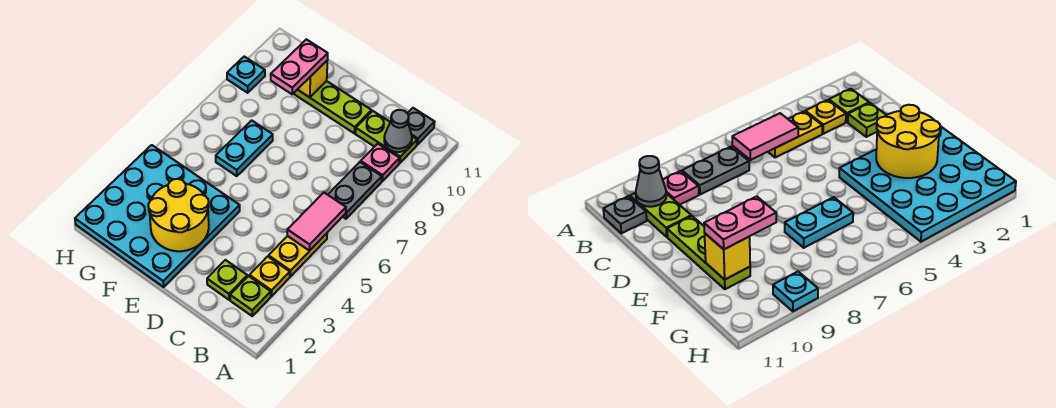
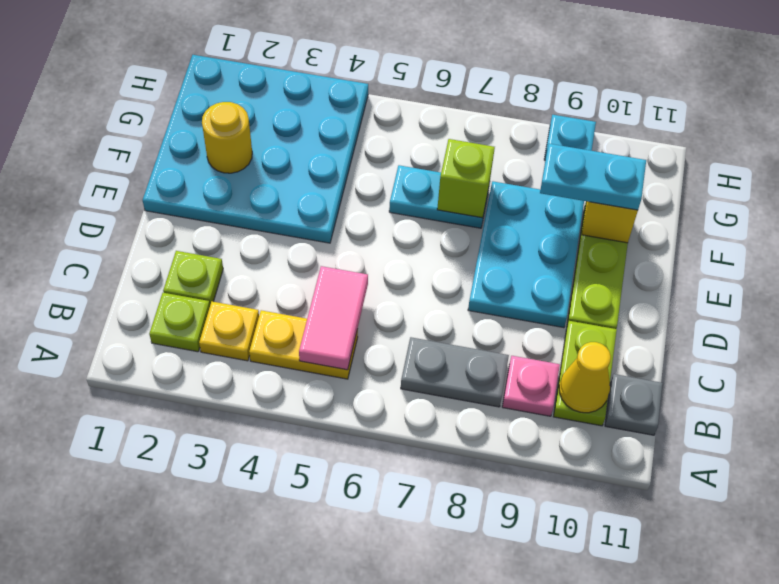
pink 1x2 tile [287,193,346,251] -> pink 1x2 tile turned to [299,266,368,370]
grey 1x1 cone [384,110,412,152] -> yellow 1x1 cone [559,342,611,413]
none -> cyan 2x3 plate [468,181,584,328]
yellow 2x2 round brick [148,179,209,251] -> yellow 1x1 round brick [202,102,252,173]
none -> lime 1x1 brick [437,139,495,218]
pink 1x2 plate [271,39,328,94] -> cyan 1x2 plate [540,144,646,210]

